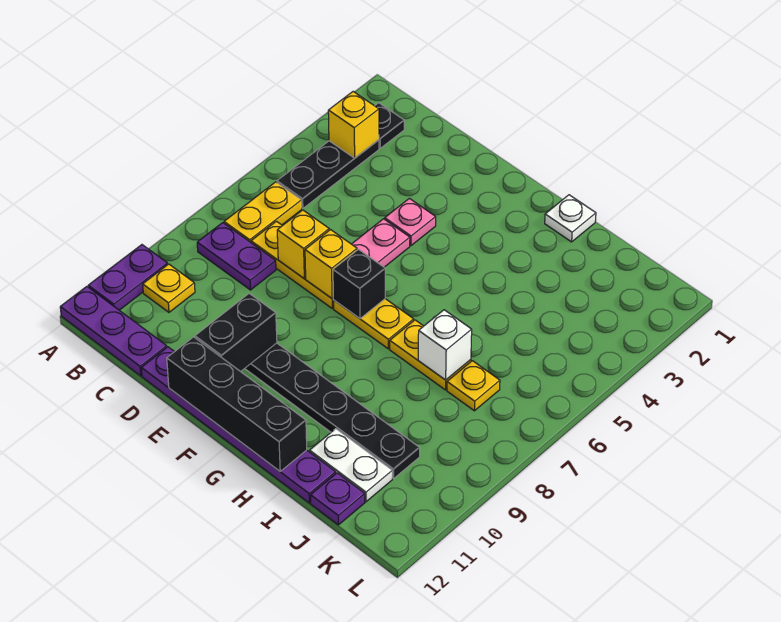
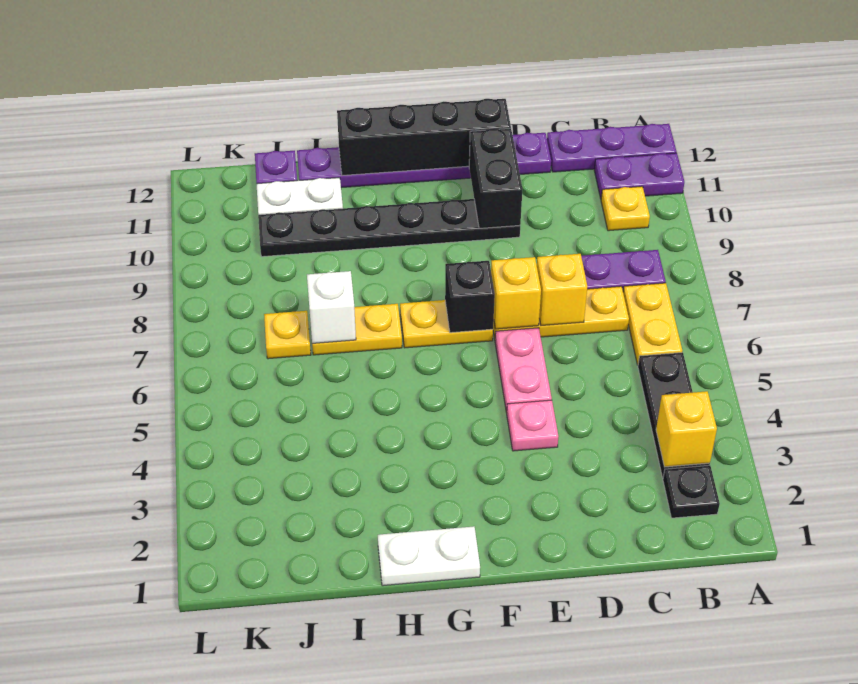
purple 1x2 plate [88,245,168,310] -> purple 1x2 plate turned to [594,153,684,198]
white 1x1 plate [545,195,596,242] -> white 1x2 plate [378,526,480,586]

